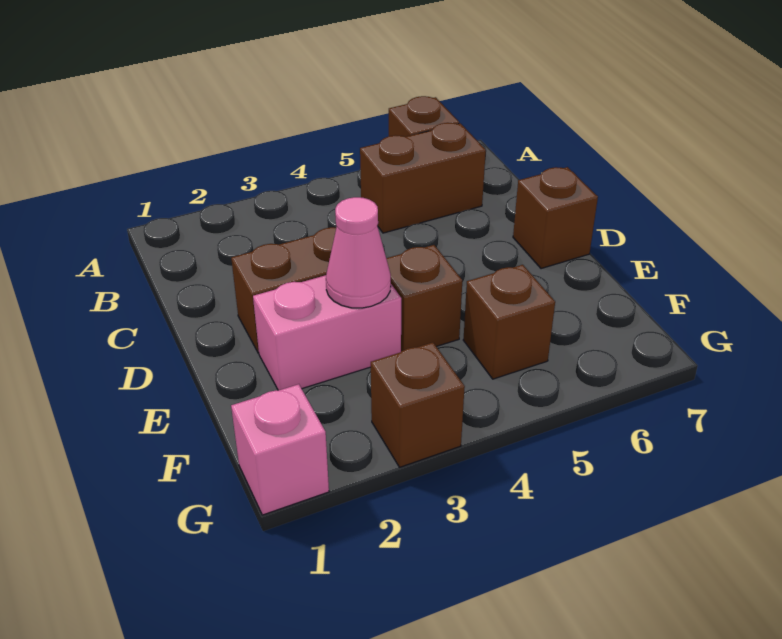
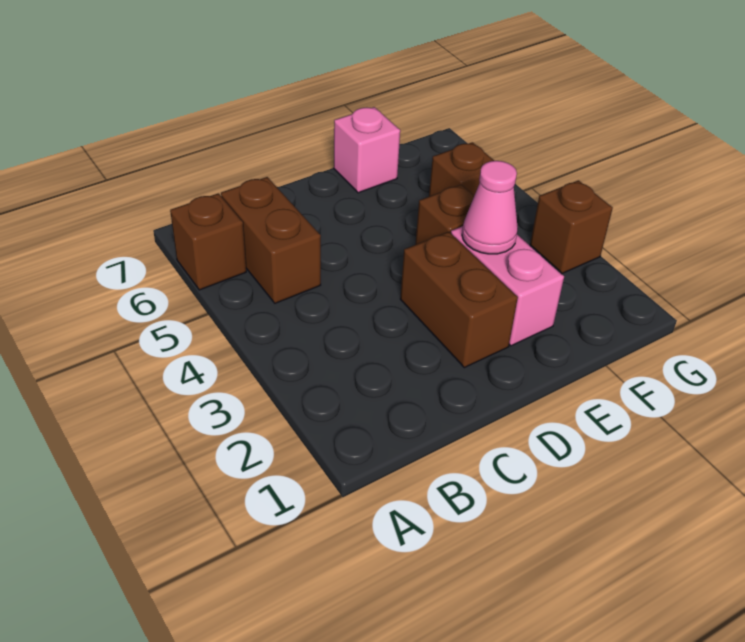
brown 1x1 brick [513,167,598,269] -> none
pink 1x1 brick [231,384,329,515] -> pink 1x1 brick moved to [334,107,400,193]

